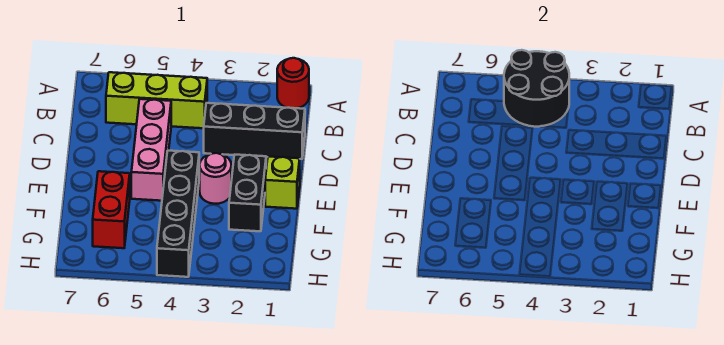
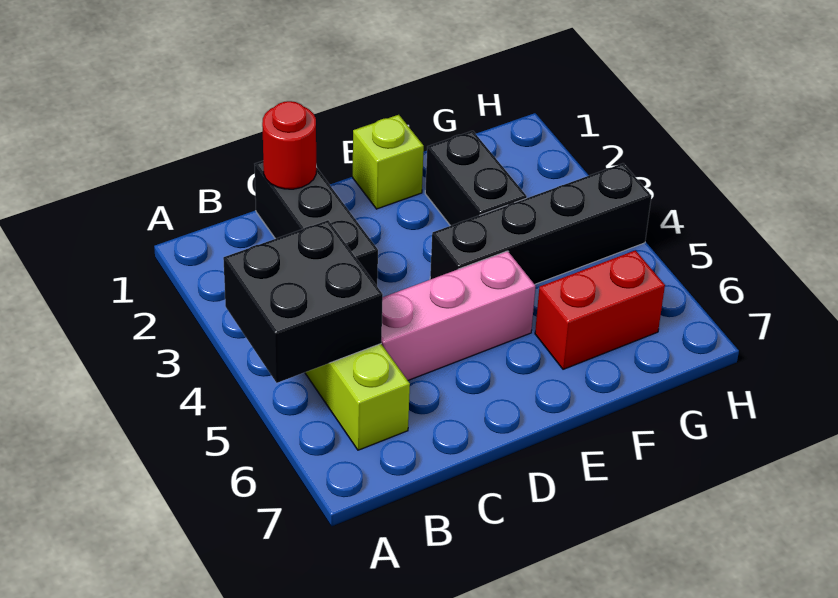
red 1x1 round brick [277,58,309,108] -> red 1x1 round brick moved to [262,101,316,189]
black 2x2 round brick [504,50,569,127] -> black 2x2 brick [223,220,383,383]
black 1x2 brick [229,155,266,231] -> black 1x2 brick turned to [425,131,527,226]
pink 1x1 round brick [200,153,231,204] -> none

